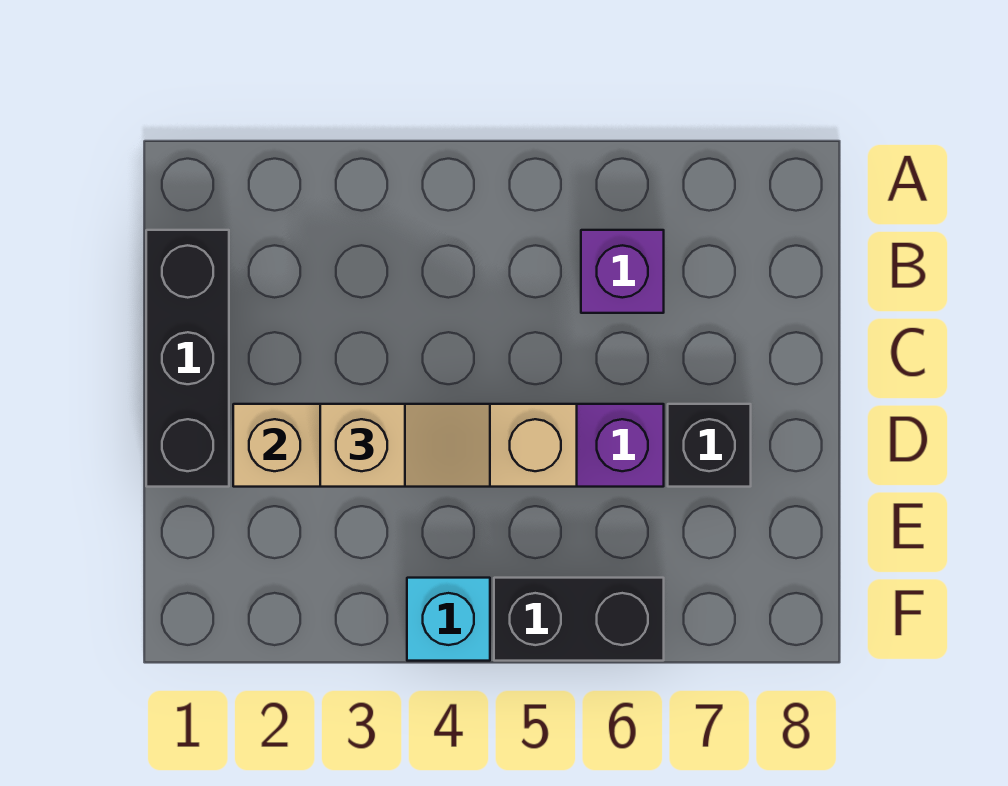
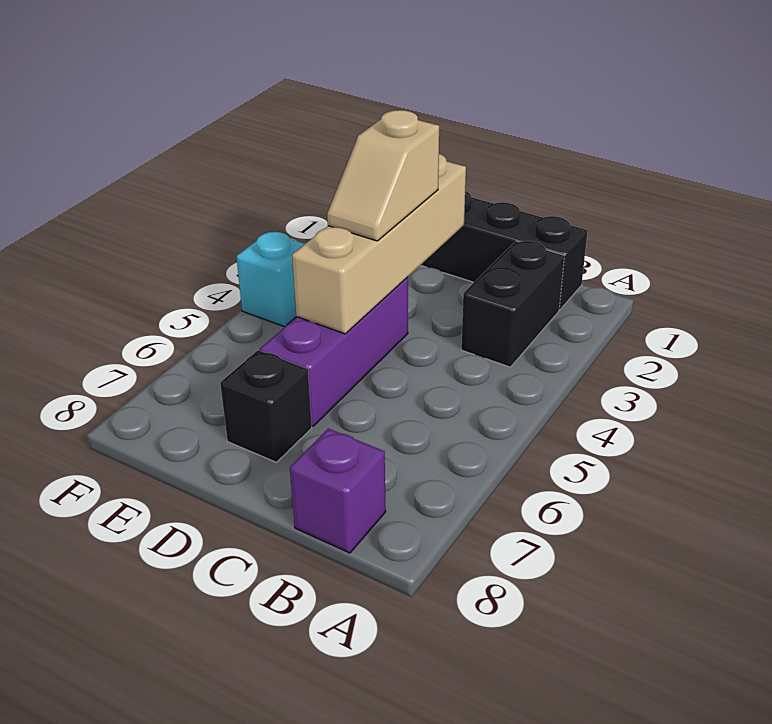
purple 1x1 brick [581,230,664,313] -> purple 1x1 brick moved to [290,429,386,553]
black 1x2 brick [494,578,664,661] -> black 1x2 brick moved to [461,241,564,367]

